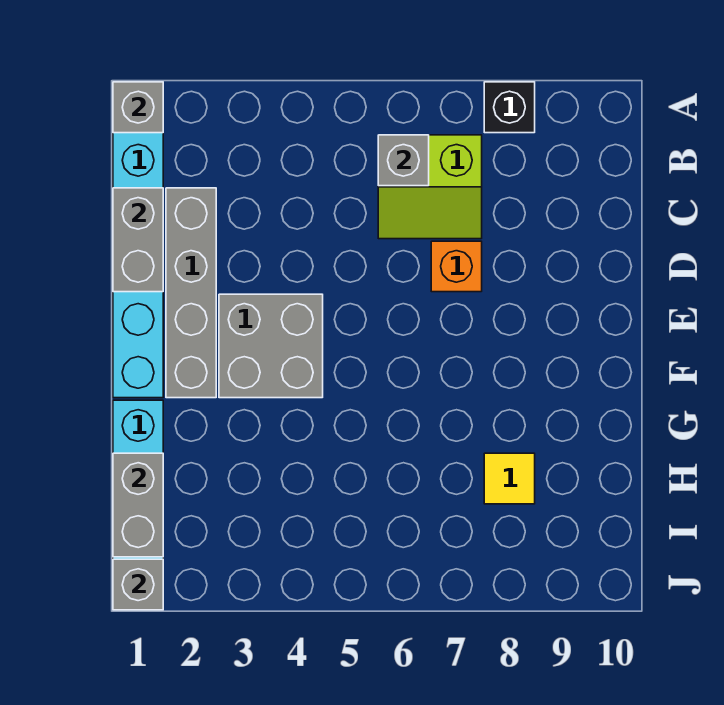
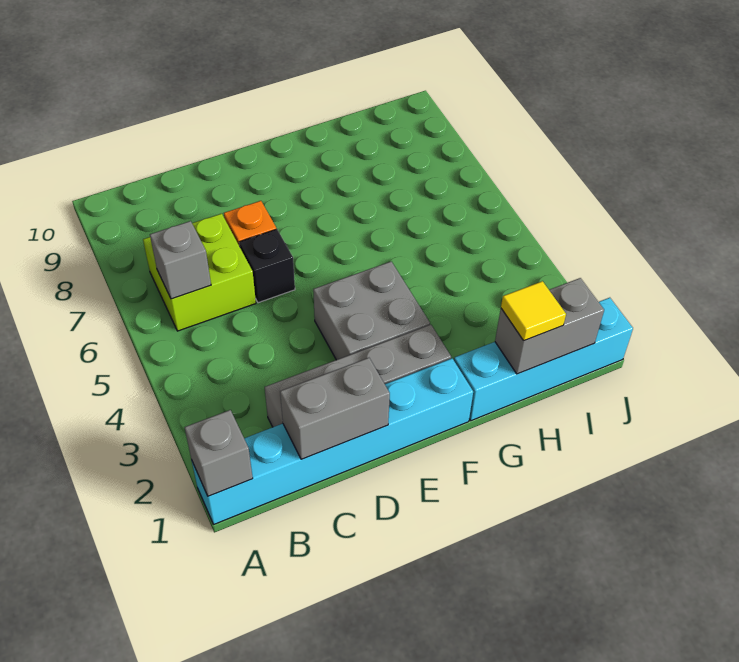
black 1x1 brick [484,82,535,133] -> black 1x1 brick moved to [239,229,295,303]
lime 2x2 slope [378,135,482,239] -> lime 2x2 brick [143,214,256,331]
yellow 1x1 tile [484,453,535,504] -> yellow 1x1 tile moved to [501,281,566,341]
grey 1x1 brick [113,559,163,610] -> none

